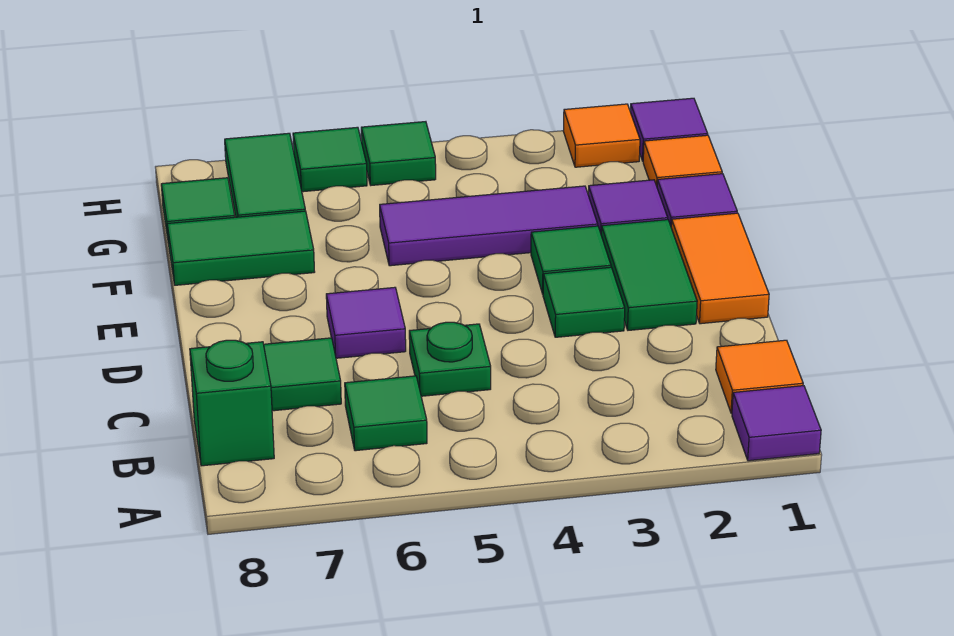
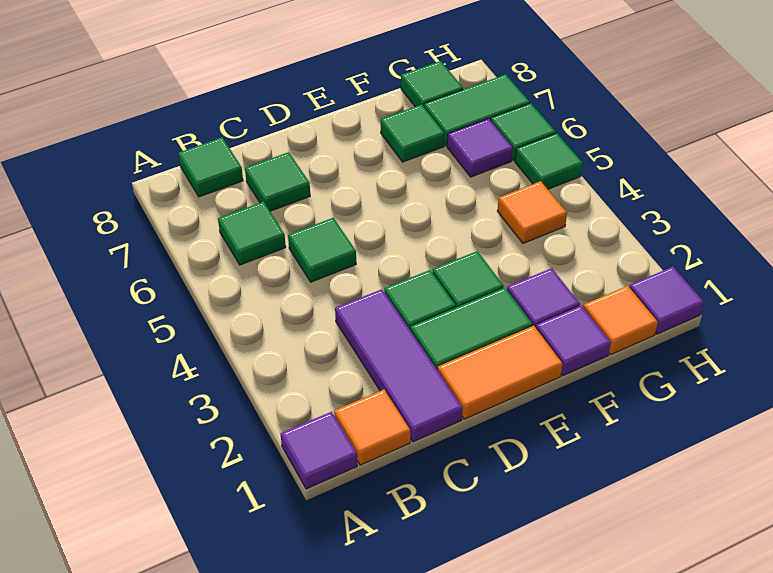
green 1x1 brick [190,340,274,466] -> green 1x1 tile [178,137,243,197]
green 1x1 plate [409,322,491,396] -> green 1x1 tile [288,218,356,282]
purple 1x1 tile [326,287,406,358] -> purple 1x1 tile moved to [447,119,513,177]
purple 1x3 tile [380,186,598,266] -> purple 1x3 tile moved to [335,289,462,442]
green 1x2 tile [167,211,315,285] -> green 1x1 tile [381,104,445,162]
orange 1x1 tile [563,104,640,167] -> orange 1x1 tile moved to [497,181,567,243]

